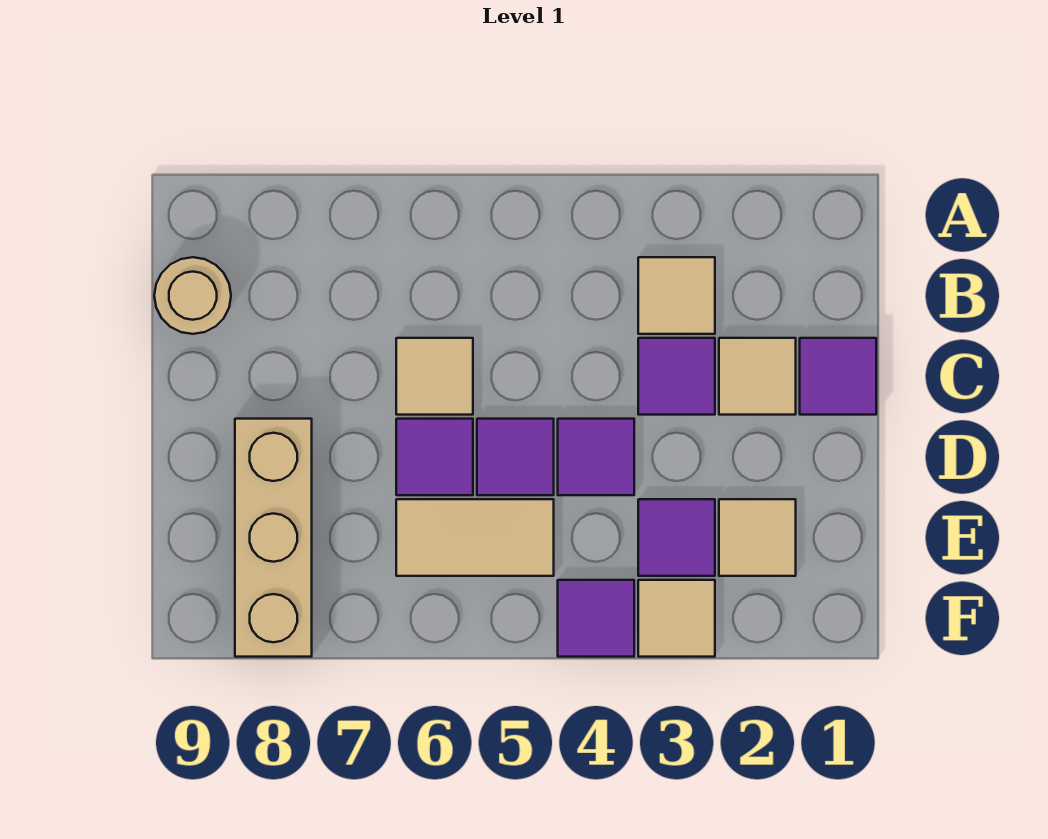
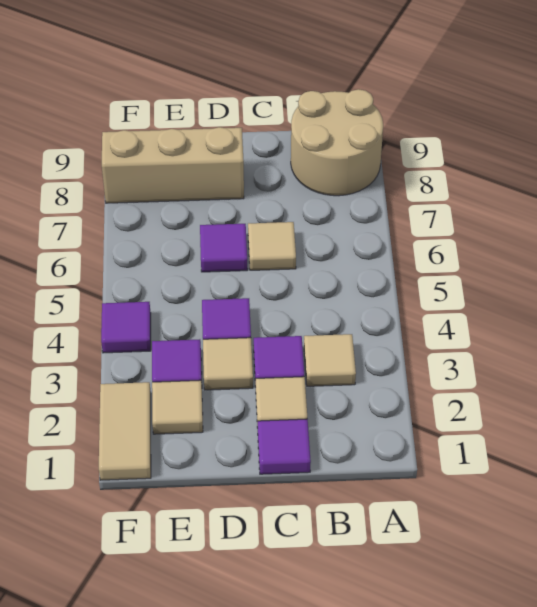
tan 1x1 round brick [154,257,231,334] -> tan 2x2 round brick [291,89,383,196]
purple 1x1 tile [477,419,554,495] -> none
tan 1x2 tile [396,499,554,576] -> tan 1x2 tile moved to [99,382,151,480]
tan 1x1 tile [638,580,715,657] -> tan 1x1 tile moved to [203,338,253,390]

